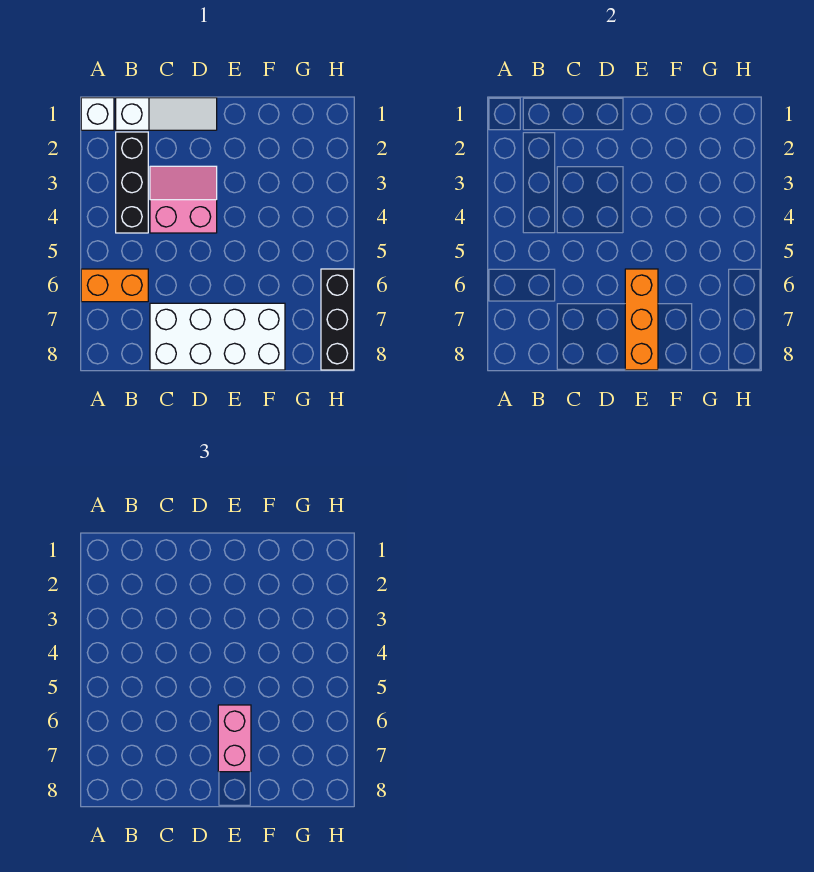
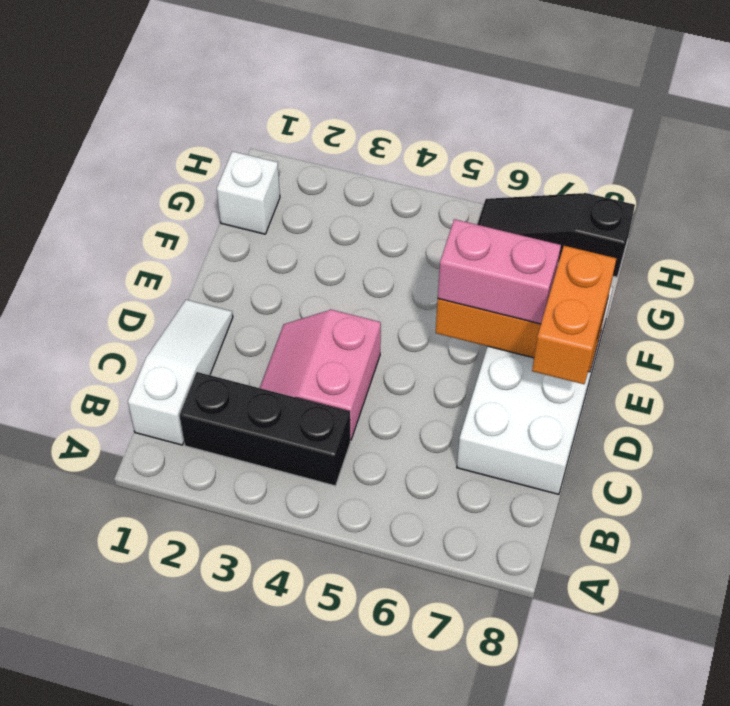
white 1x1 brick [81,98,114,130] -> white 1x1 brick moved to [217,151,280,234]
orange 1x2 brick [81,269,148,302] -> orange 1x2 brick moved to [532,246,616,384]
black 1x3 brick [321,269,354,370] -> black 1x3 slope [477,193,635,277]

